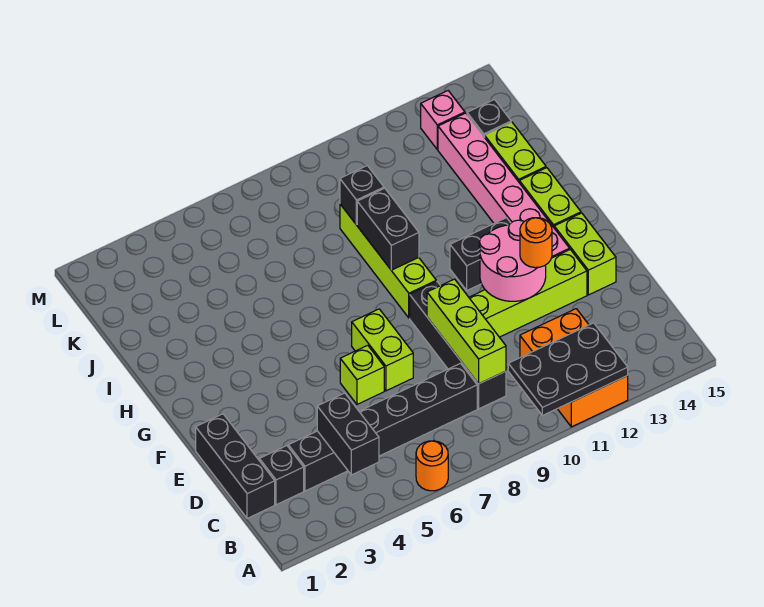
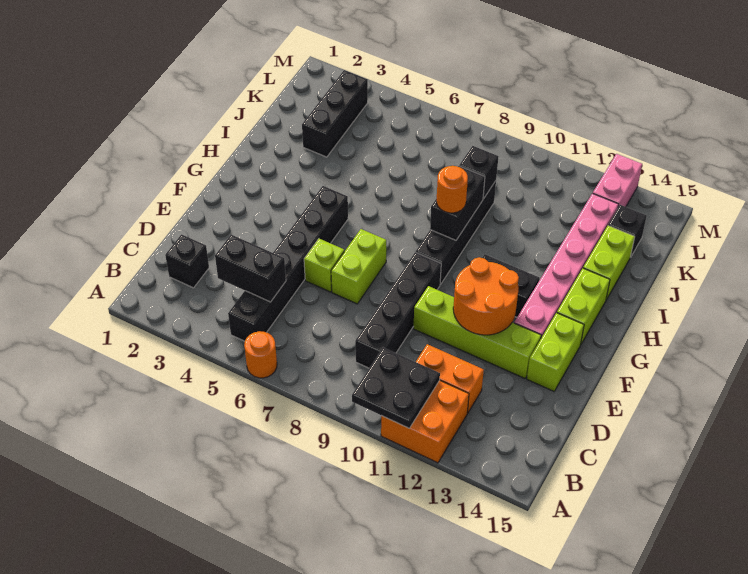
black 2x3 plate [508,323,628,415] -> black 2x2 plate [352,348,440,428]
black 1x2 brick [317,393,379,475] -> black 1x2 brick turned to [215,235,286,302]
black 1x3 brick [196,414,275,518] -> black 1x3 brick moved to [302,70,368,157]
black 1x6 brick [288,363,477,491] -> black 1x6 brick turned to [228,186,348,341]
lime 1x3 brick [427,279,506,384] -> none
pink 2x2 round brick [479,220,546,301] -> orange 2x2 round brick [453,257,519,335]
orange 1x1 round brick [520,218,552,268] -> orange 1x1 round brick moved to [437,166,468,213]
lime 1x4 brick [340,204,436,318] -> black 1x4 brick [416,181,496,284]
pink 1x1 brick [421,91,465,150] -> pink 1x2 brick [593,154,642,207]

